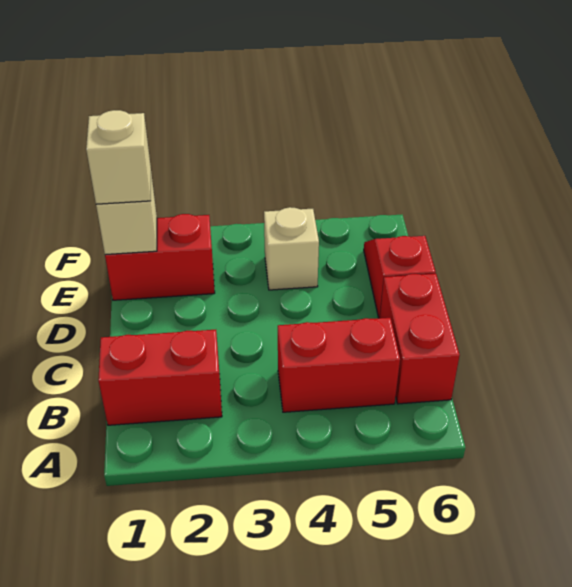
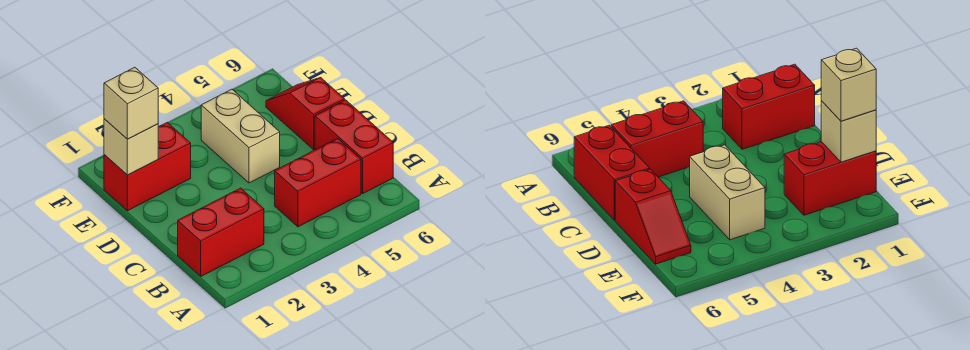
tan 1x1 brick [264,207,319,290] -> tan 1x2 brick [201,89,280,183]

